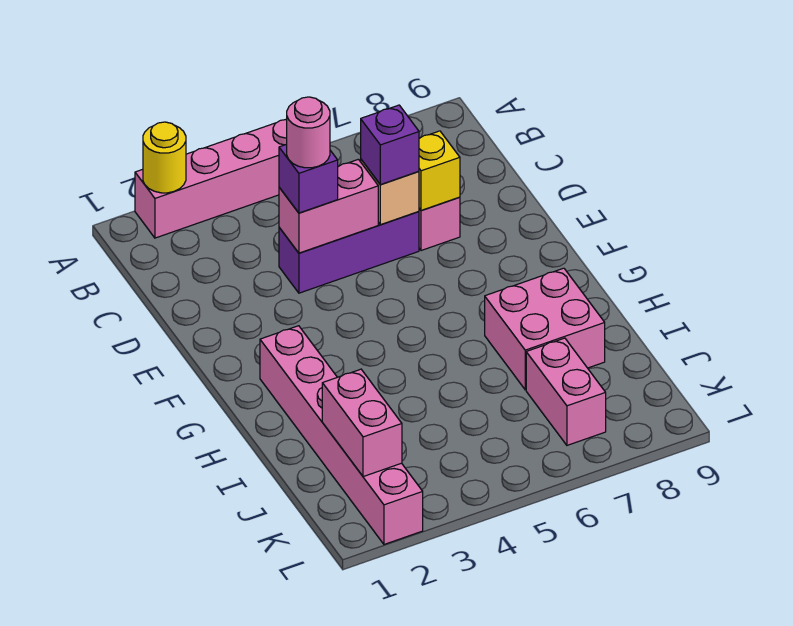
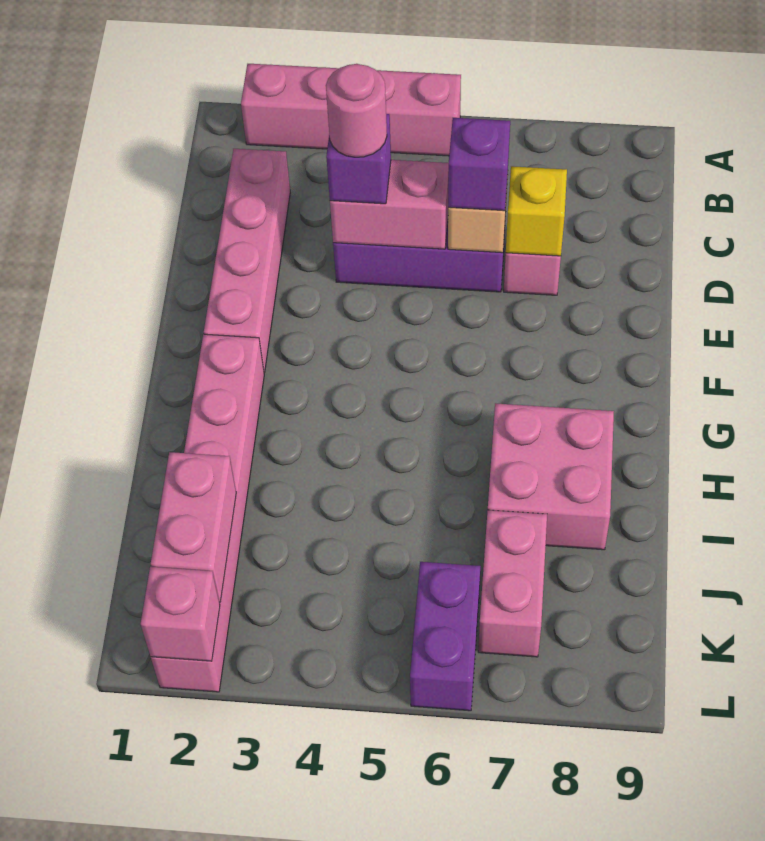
yellow 1x1 round brick [143,122,186,193] -> none
none -> pink 1x4 brick [204,149,290,372]
none -> purple 1x2 brick [410,562,480,711]
none -> pink 1x1 brick [141,567,220,661]

